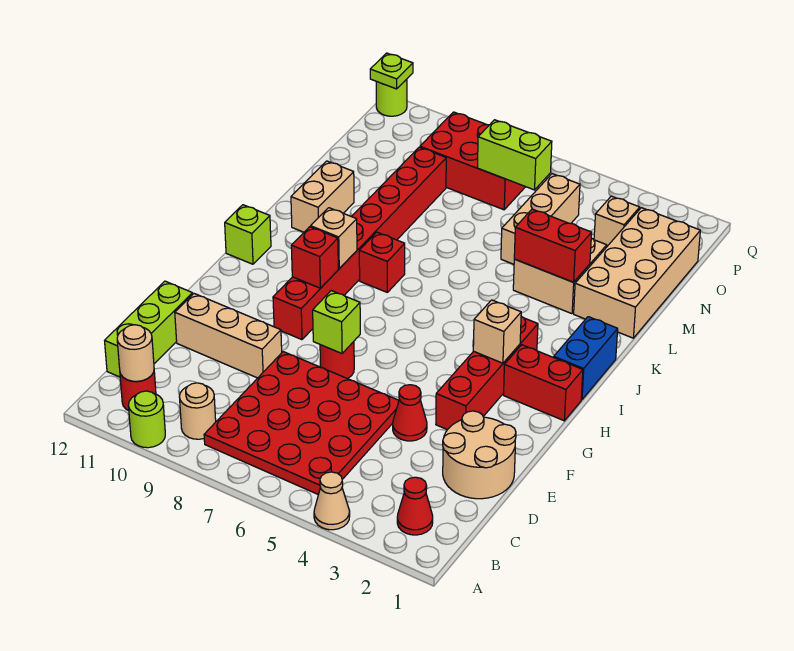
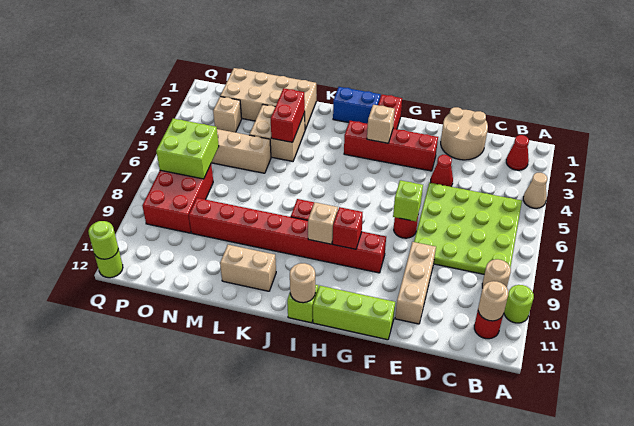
red 4x4 plate [204,352,399,495] -> lime 4x4 plate [414,183,522,274]
lime 1x3 brick [105,281,193,377] -> lime 1x3 brick moved to [313,286,395,340]
none -> tan 1x1 round brick [290,263,315,303]
lime 1x2 brick [477,120,552,190] -> lime 2x2 brick [156,119,219,179]
lime 1x1 plate [370,53,413,89] -> lime 1x1 round brick [88,221,118,259]

